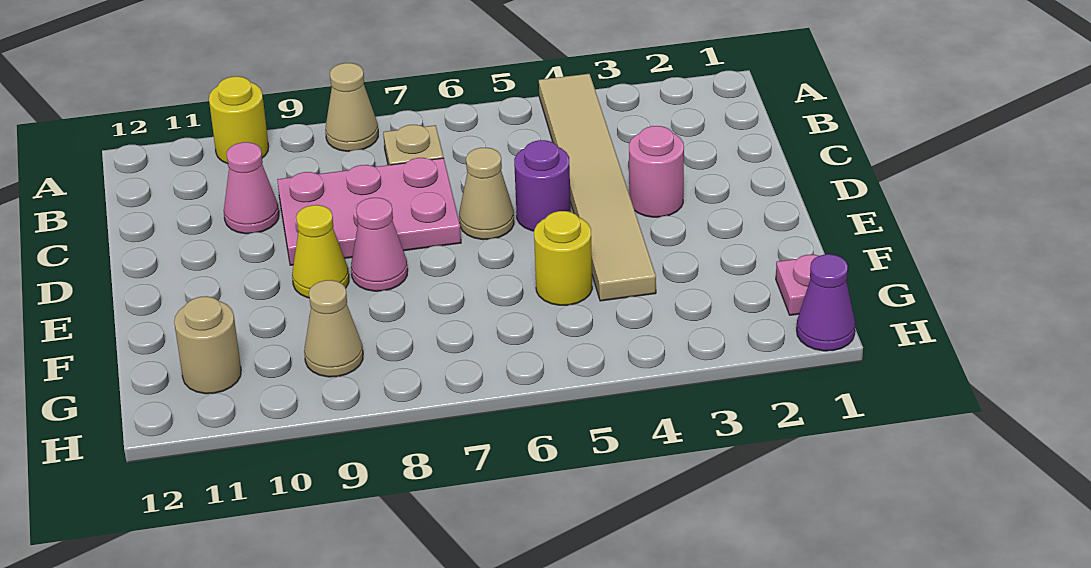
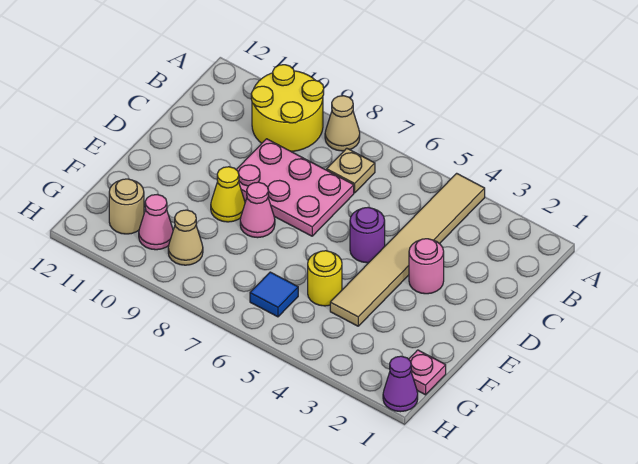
yellow 1x1 round brick [209,76,269,164] -> yellow 2x2 round brick [251,65,324,152]
pink 1x1 cone [224,142,279,234] -> pink 1x1 cone moved to [139,195,173,250]
tan 1x1 cone [459,148,514,240] -> none
none -> blue 1x1 tile [250,272,298,317]

